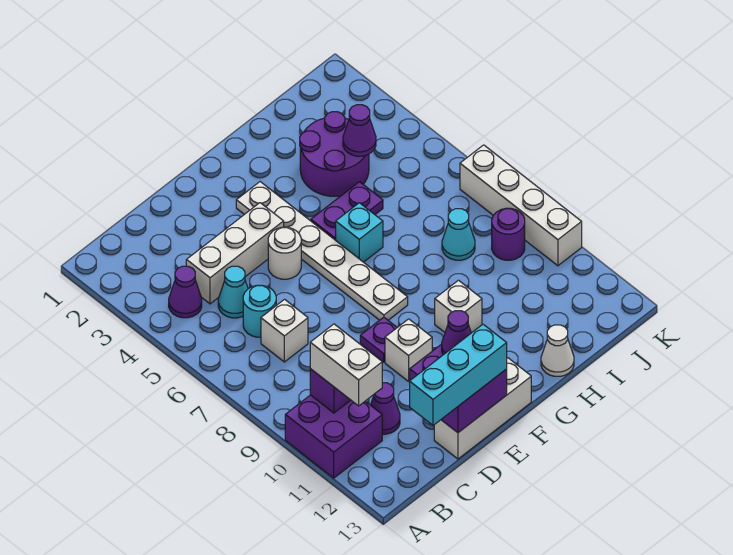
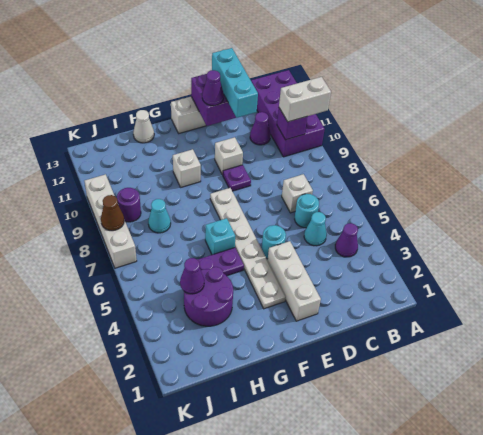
purple 2x2 brick [285,395,382,478] -> purple 2x4 brick [251,70,325,157]
white 1x2 brick [310,324,382,406] -> white 1x2 brick turned to [279,77,331,122]
white 1x3 brick [186,203,284,304] -> white 1x3 brick turned to [267,241,321,321]
cyan 1x3 brick [410,324,507,425] -> cyan 1x3 brick turned to [212,48,258,118]
white 1x1 round brick [268,227,301,279] -> cyan 1x1 round brick [262,225,286,259]
none -> brown 1x1 cone [101,195,124,231]

